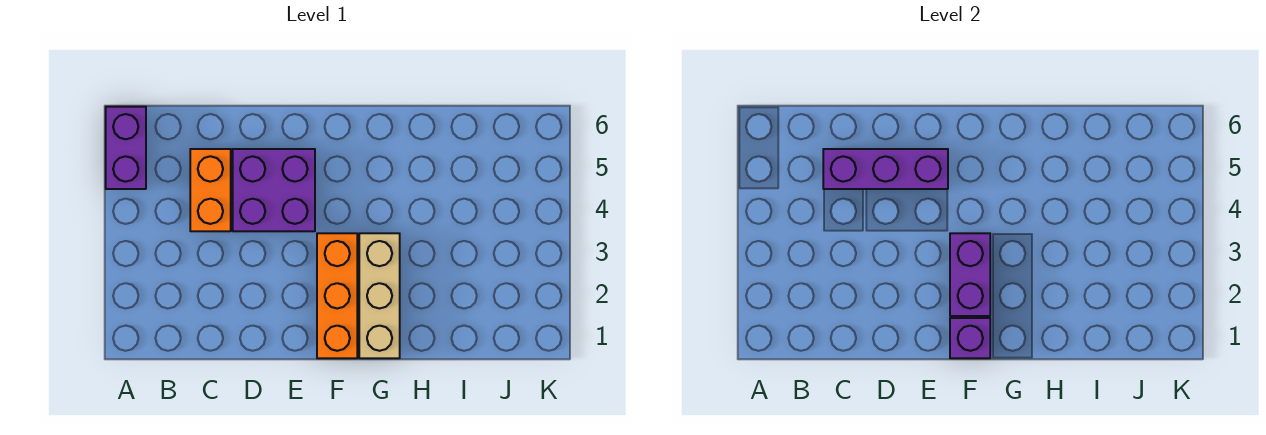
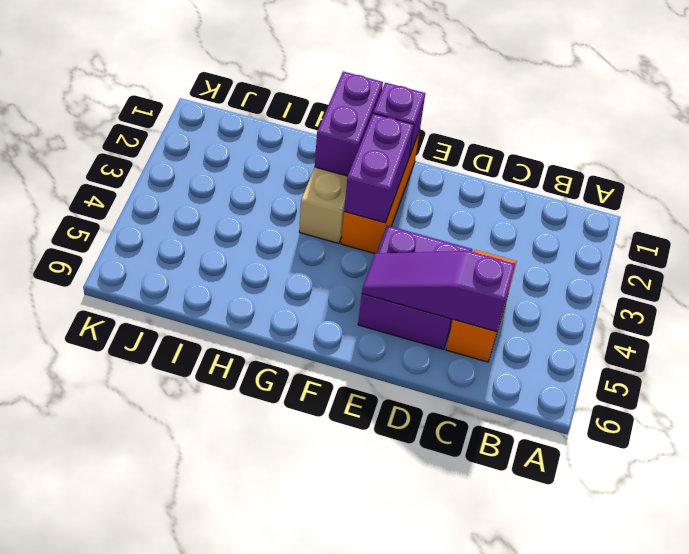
purple 1x2 brick [106,107,146,189] -> purple 1x2 brick moved to [315,71,383,176]
purple 1x3 brick [823,149,948,189] -> purple 1x3 slope [362,251,515,332]

